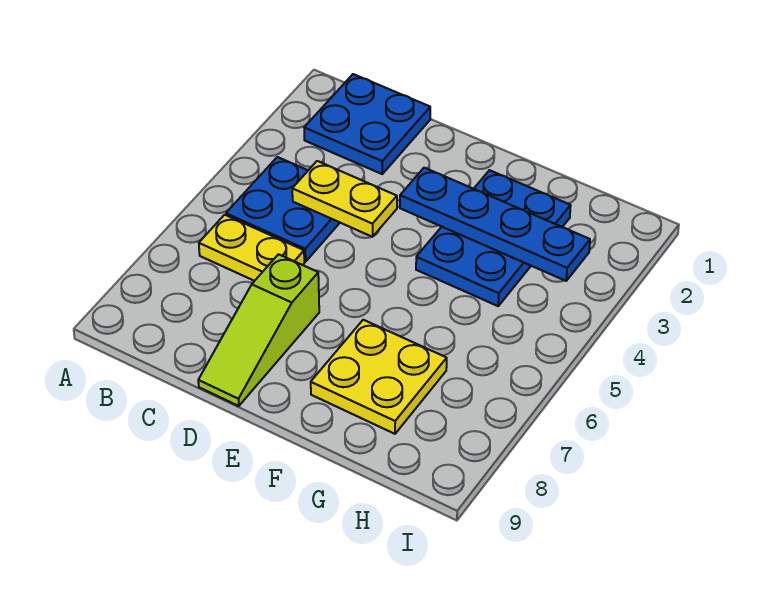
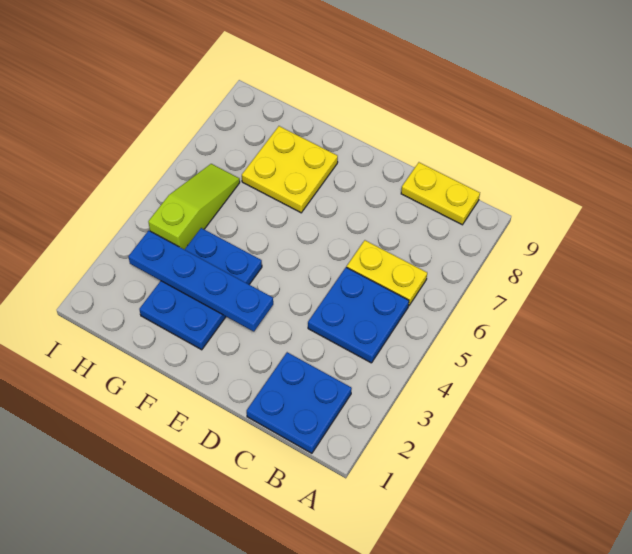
yellow 1x2 plate [292,161,397,237] -> yellow 1x2 plate moved to [401,162,480,225]
lime 1x3 slope [198,254,319,406] -> lime 1x3 slope moved to [148,164,240,250]

